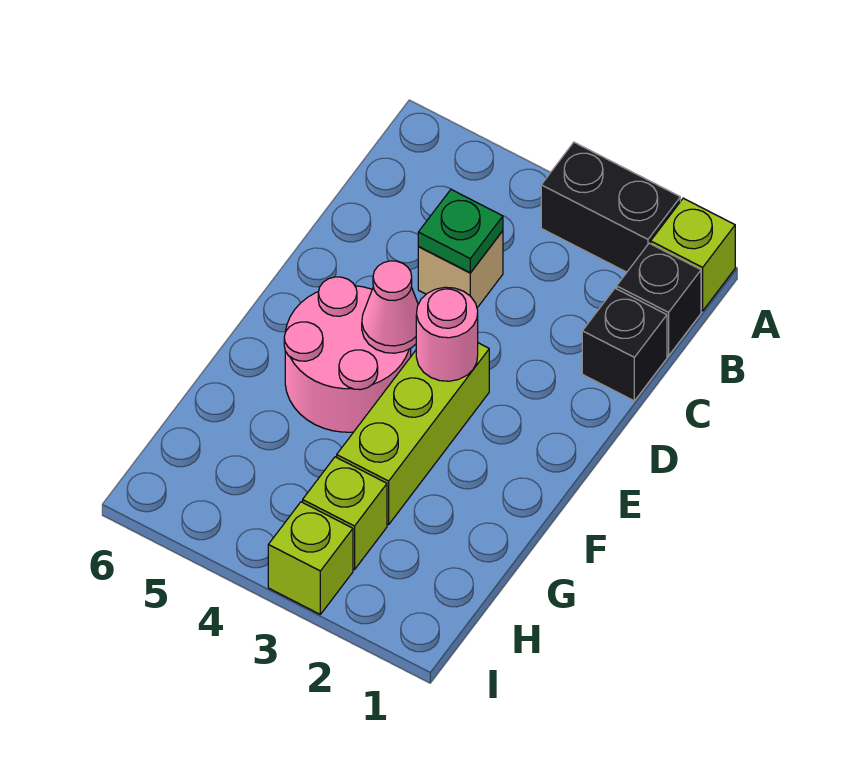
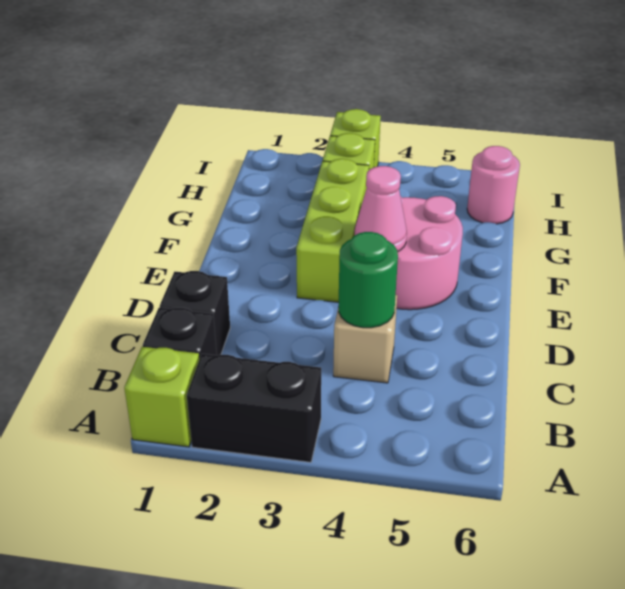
green 1x1 plate [418,189,503,273] -> green 1x1 round brick [338,232,398,328]
pink 1x1 round brick [416,287,478,381] -> pink 1x1 round brick moved to [467,146,520,224]

